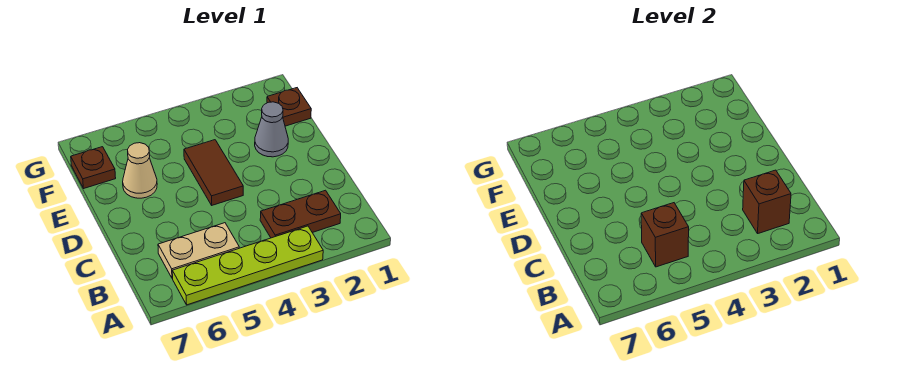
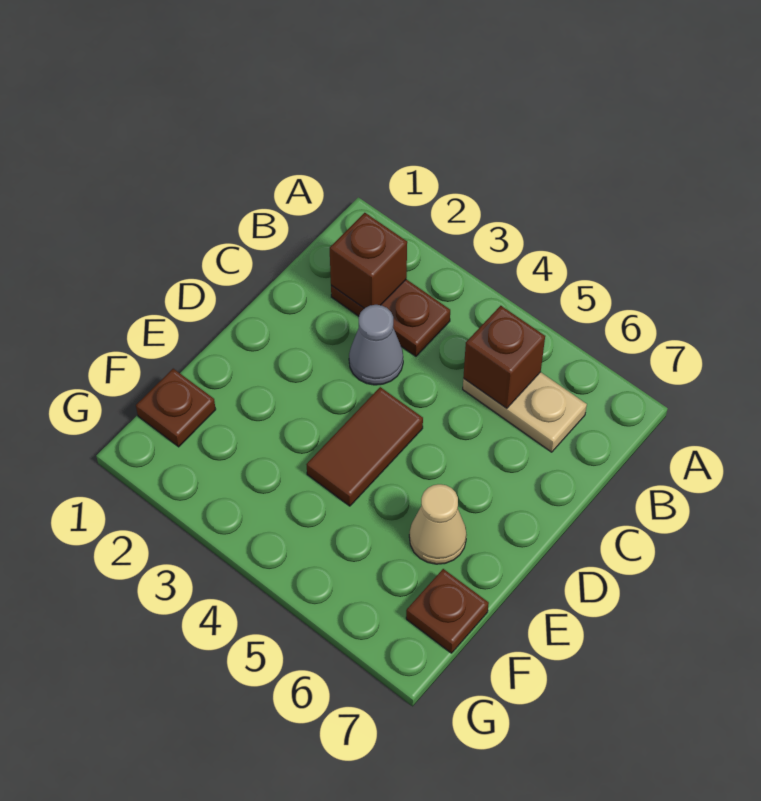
lime 1x4 plate [172,226,323,305] -> none
grey 1x1 cone [255,102,288,157] -> grey 1x1 cone moved to [349,305,403,385]

